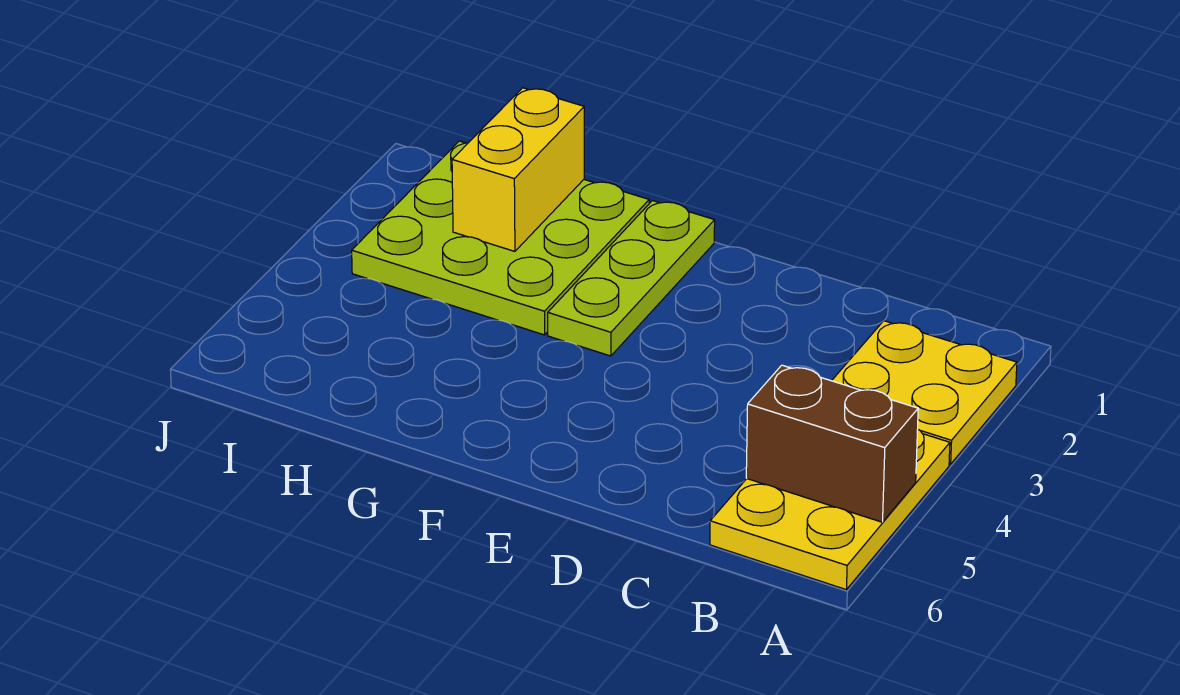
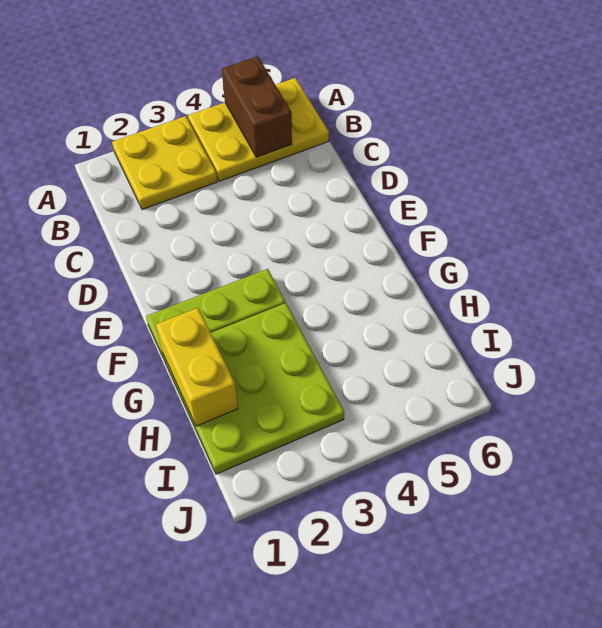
yellow 1x2 brick [452,88,584,251] -> yellow 1x2 brick turned to [156,308,238,426]

